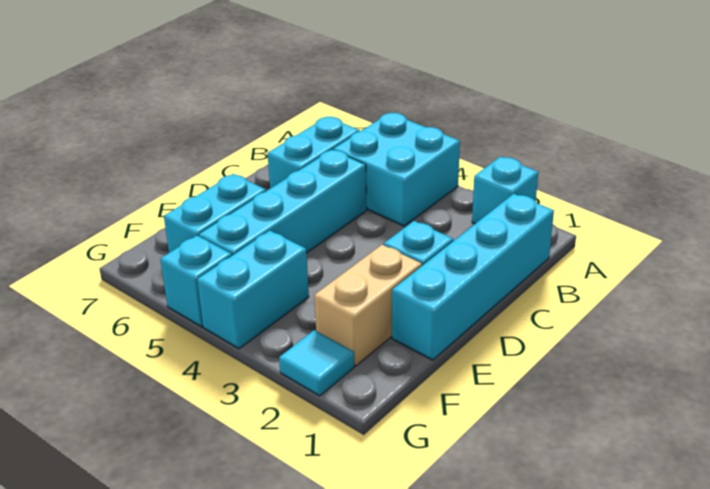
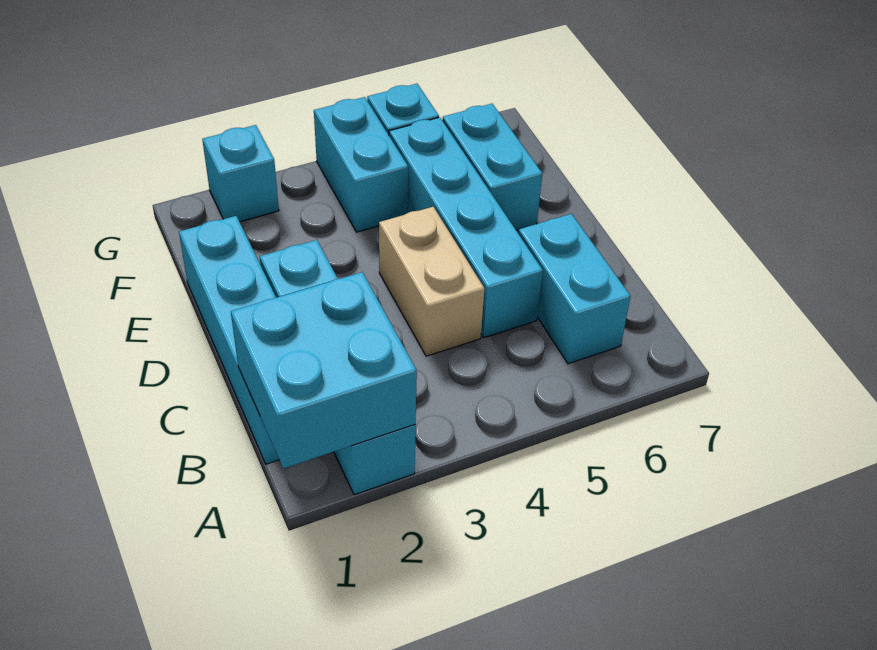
cyan 2x2 brick [333,113,460,226] -> cyan 2x2 brick moved to [231,272,417,468]
tan 1x2 brick [314,245,422,366] -> tan 1x2 brick moved to [379,207,484,356]
cyan 1x1 tile [279,330,354,396] -> cyan 1x1 brick [202,125,279,222]

